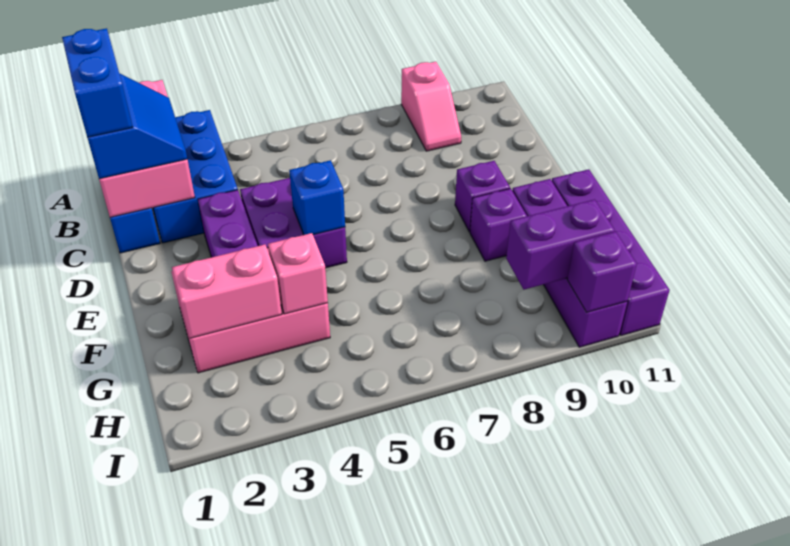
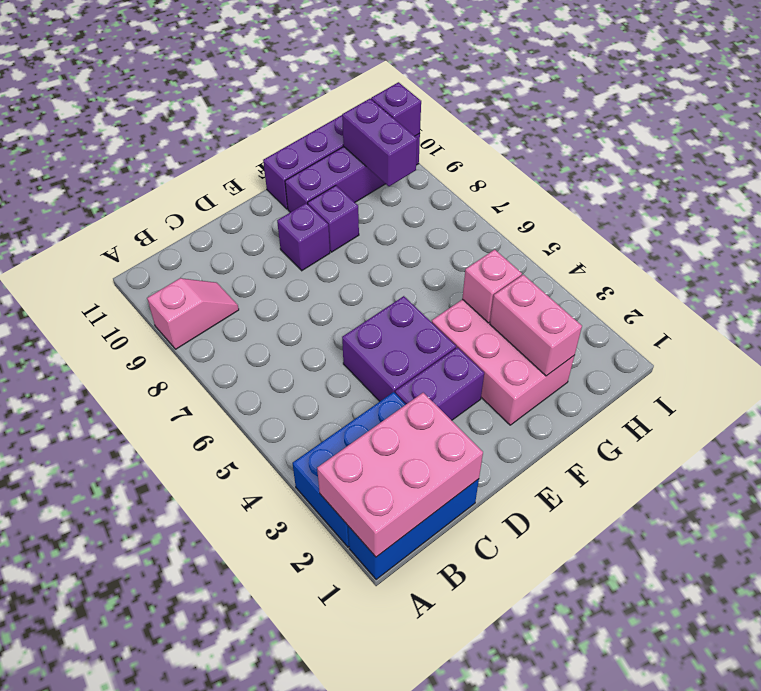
blue 2x2 slope [88,73,187,179] -> none
blue 1x2 brick [62,28,132,137] -> none
blue 1x1 brick [289,160,345,235] -> none

